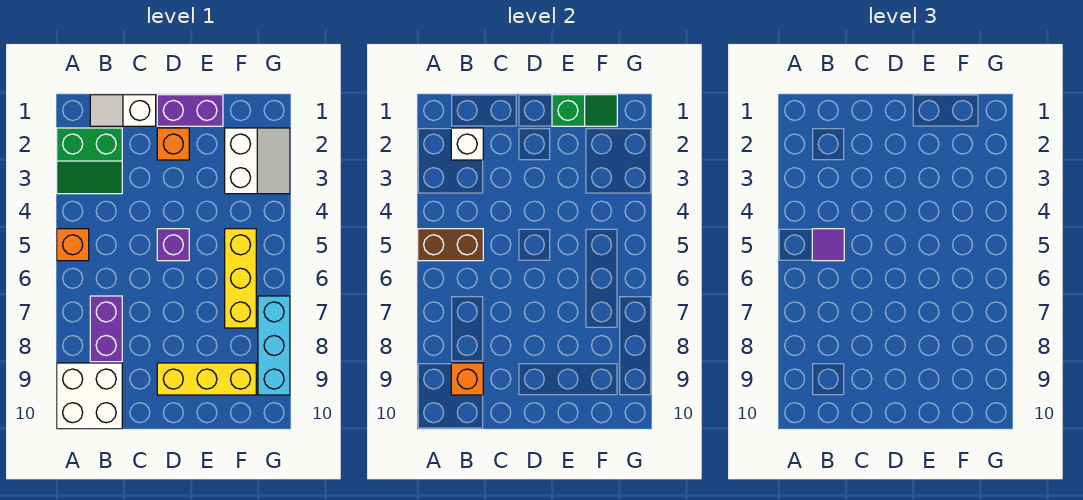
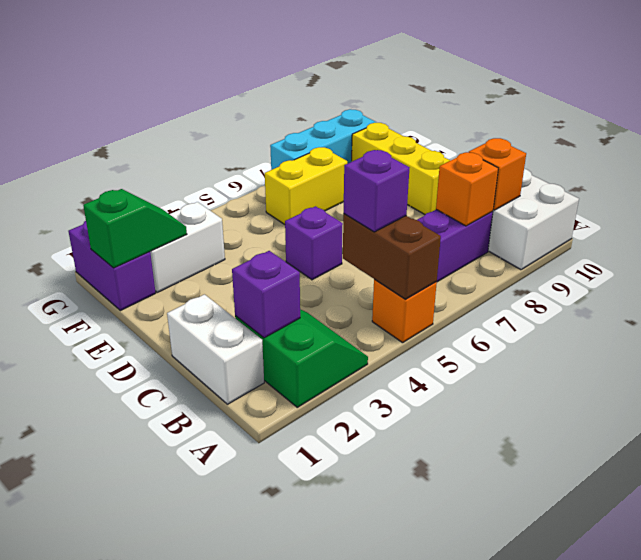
white 1x2 slope [90,95,156,126] -> white 1x2 brick [167,294,264,404]
white 1x1 brick [451,128,483,160] -> purple 1x1 brick [232,251,300,338]
purple 1x1 tile [812,229,844,261] -> purple 1x1 brick [344,150,410,232]
purple 1x2 brick [157,95,223,126] -> purple 1x2 brick moved to [68,221,156,311]
orange 1x1 brick [157,128,189,160] -> orange 1x1 brick moved to [436,152,498,226]
green 1x2 slope [552,95,617,126] -> green 1x2 slope turned to [83,189,187,268]
yellow 1x3 brick [225,229,256,328] -> yellow 1x2 brick [265,147,347,224]

